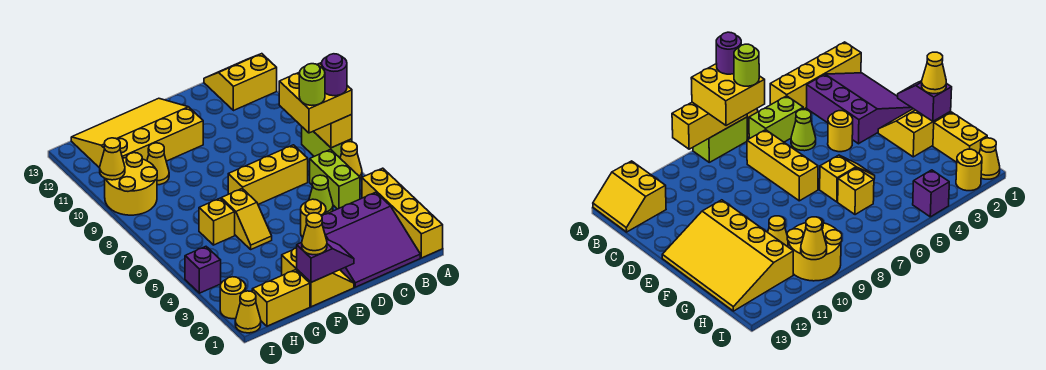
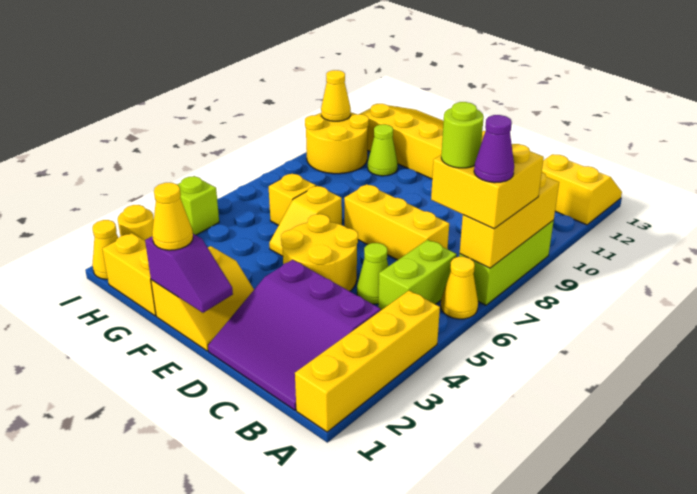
lime 1x2 brick [302,127,352,158] -> lime 1x3 brick [459,220,554,305]
purple 1x1 round brick [322,54,347,96] -> purple 1x1 cone [474,115,514,183]
yellow 1x1 round brick [301,199,326,237] -> yellow 2x2 round brick [281,214,358,291]
yellow 1x1 cone [147,143,169,185] -> lime 1x1 cone [368,124,398,176]
purple 1x1 brick [185,247,221,293] -> lime 1x1 brick [177,176,219,235]

